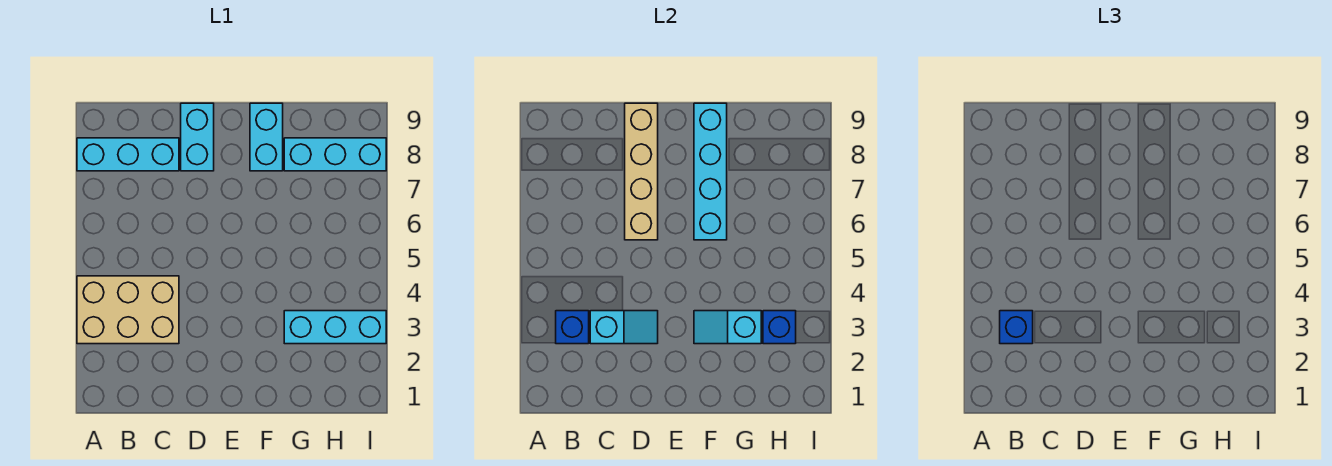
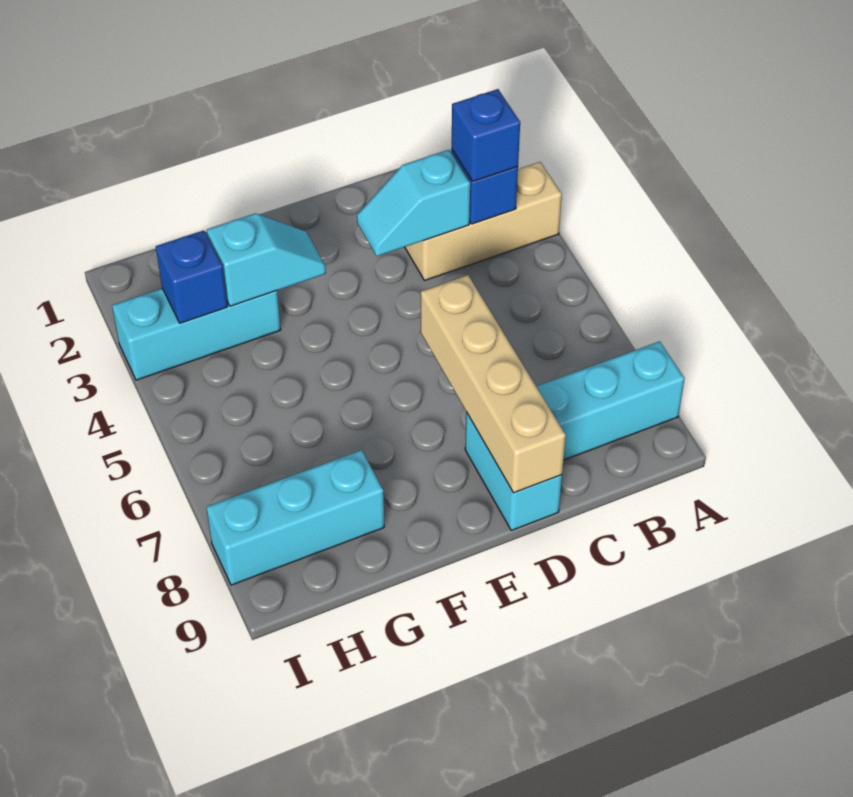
tan 2x3 brick [77,276,179,344] -> tan 1x3 brick [405,162,562,281]
cyan 1x4 brick [694,103,727,240] -> none
cyan 1x2 brick [250,103,283,171] -> none

